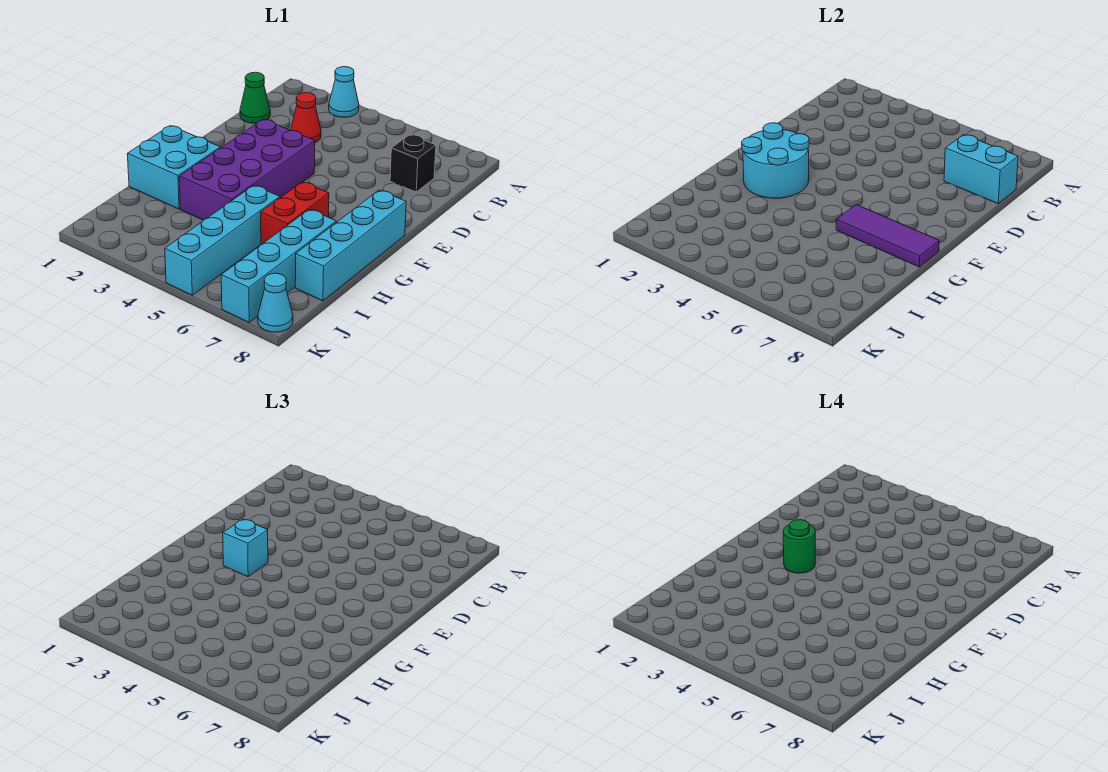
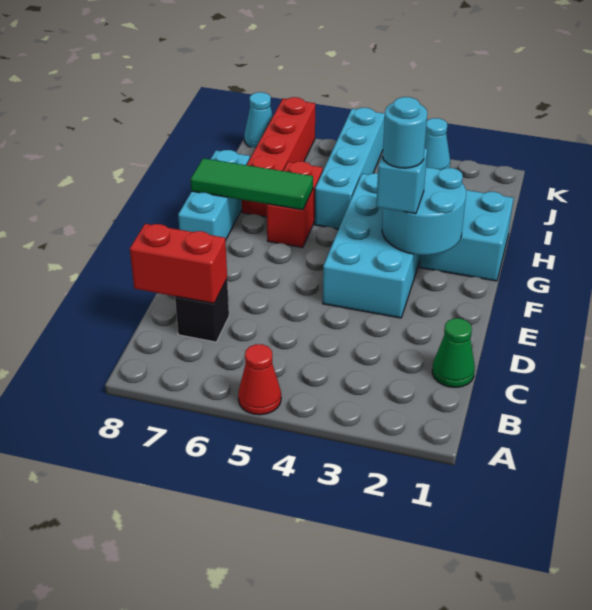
cyan 1x1 cone [329,67,359,117] -> cyan 1x1 cone moved to [425,118,450,170]
red 1x1 cone [291,93,321,143] -> red 1x1 cone moved to [238,344,281,415]
cyan 1x2 brick [944,135,1018,203] -> red 1x2 brick [130,224,227,303]
purple 2x4 brick [179,119,315,220] -> cyan 2x4 brick [323,173,421,318]
green 1x1 round brick [783,520,815,573] -> cyan 1x1 round brick [383,97,427,168]
cyan 1x4 brick [295,190,406,301] -> cyan 1x3 brick [178,150,250,240]
purple 1x3 tile [836,205,939,267] -> green 1x3 tile [191,158,313,210]
cyan 1x4 brick [221,209,336,322] -> red 1x4 brick [242,97,315,217]

